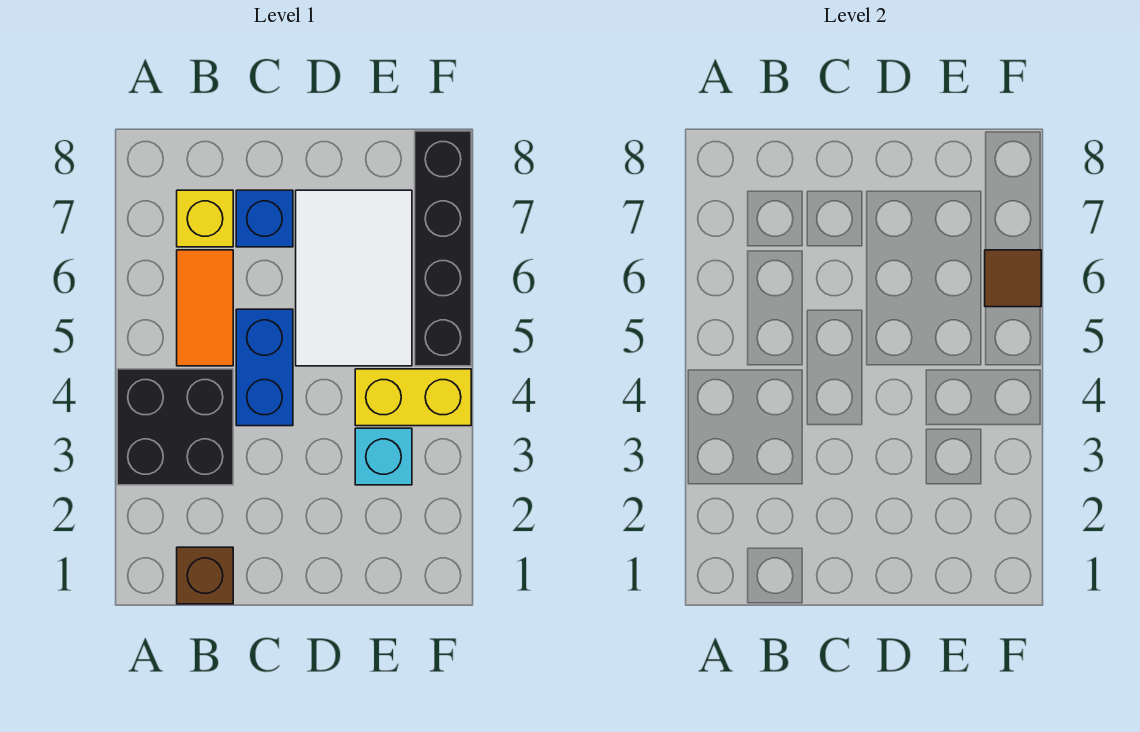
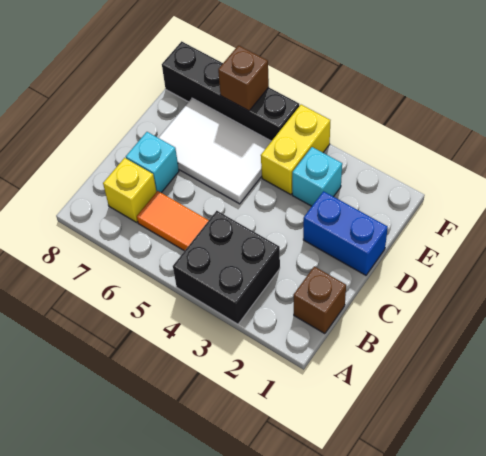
blue 1x2 brick [236,309,293,426] -> blue 1x2 brick moved to [303,191,388,275]
blue 1x1 brick [236,190,293,247] -> cyan 1x1 brick [126,132,179,193]
brown 1x1 tile [985,250,1041,307] -> brown 1x1 brick [218,45,269,111]

